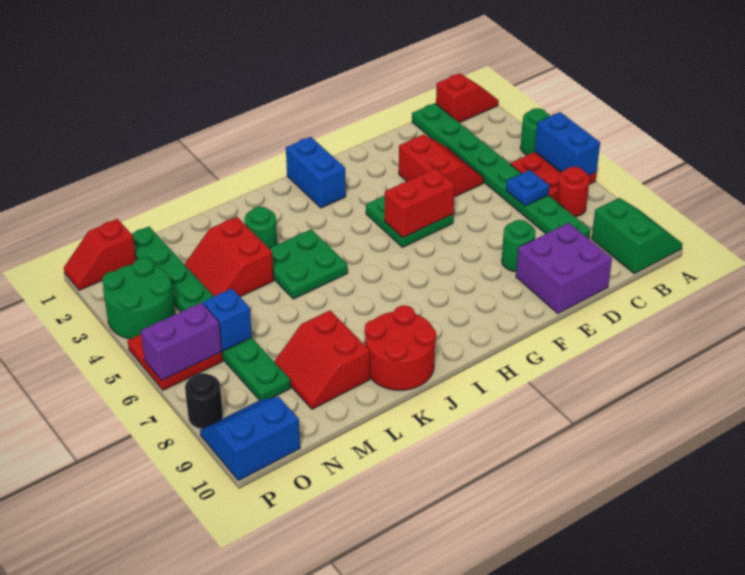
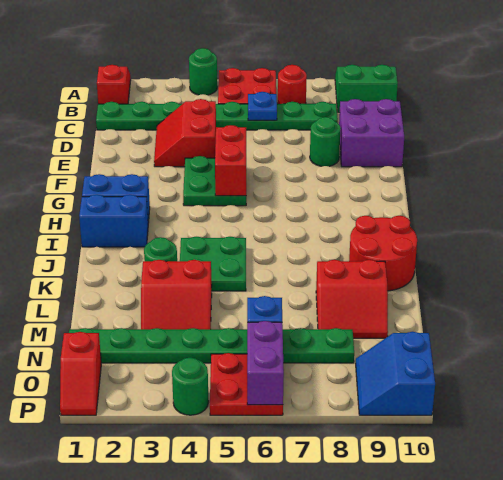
blue 1x2 brick [535,112,600,175] -> blue 1x2 brick moved to [79,195,148,247]
red 2x2 slope [399,135,484,197] -> red 2x2 slope turned to [154,99,216,167]
green 2x2 round brick [102,258,175,339] -> green 1x1 round brick [172,358,209,415]
black 1x1 round brick [185,373,223,429] -> none

